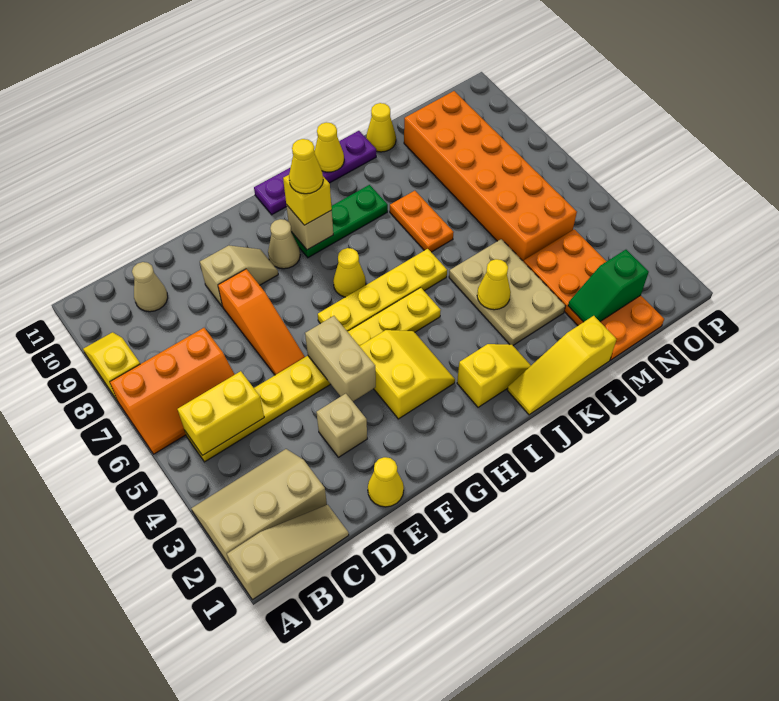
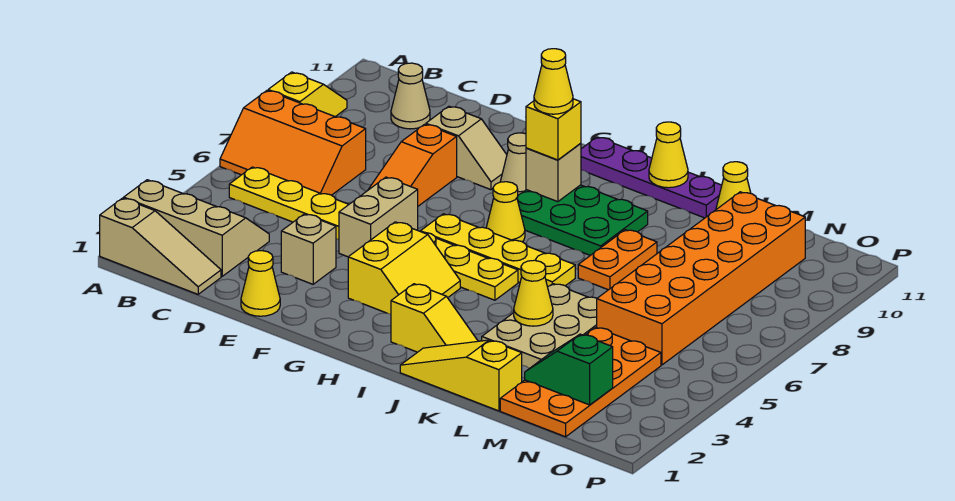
yellow 1x2 brick [178,371,264,456] -> none
green 1x3 plate [292,185,388,258] -> green 2x3 plate [517,185,648,255]

